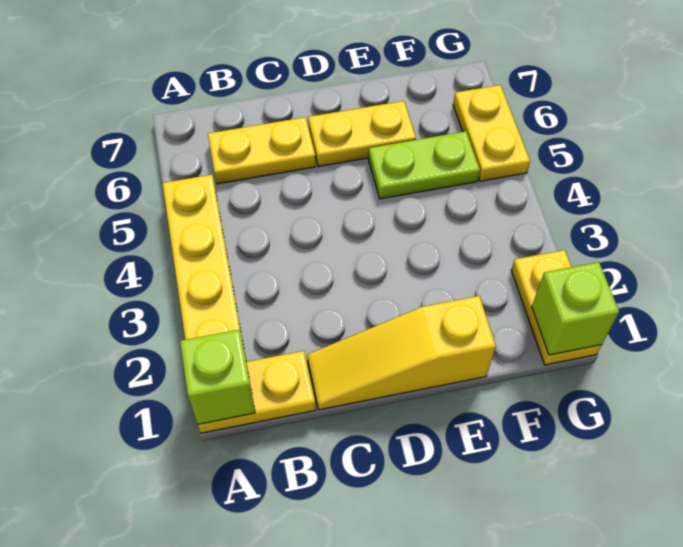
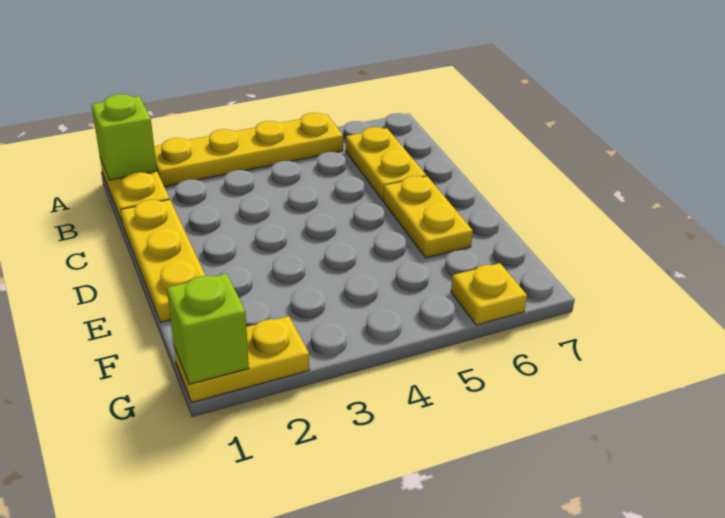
yellow 1x3 slope [307,296,496,410] -> yellow 1x3 plate [121,200,205,322]
lime 1x2 plate [368,131,480,199] -> none
yellow 1x2 plate [453,85,530,181] -> yellow 1x1 plate [451,263,527,325]

